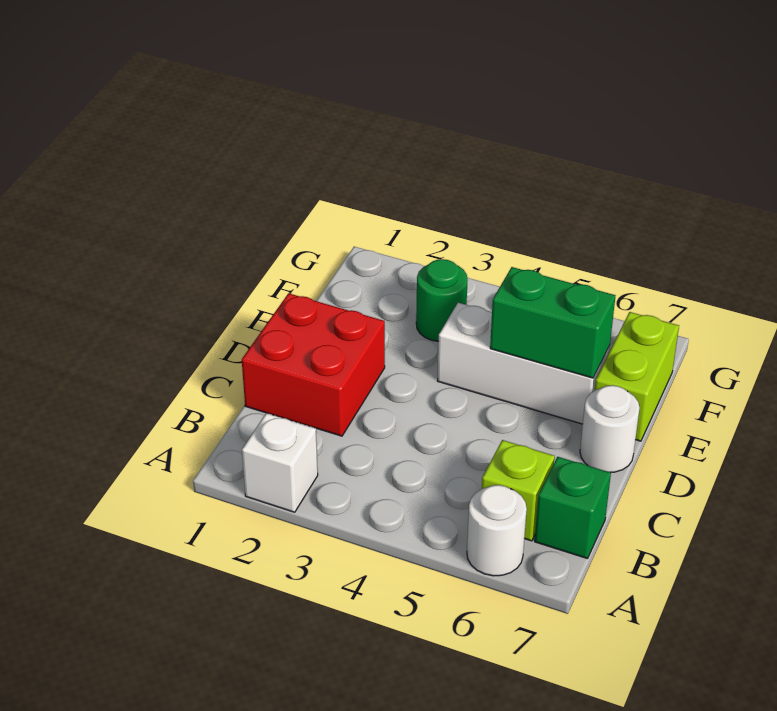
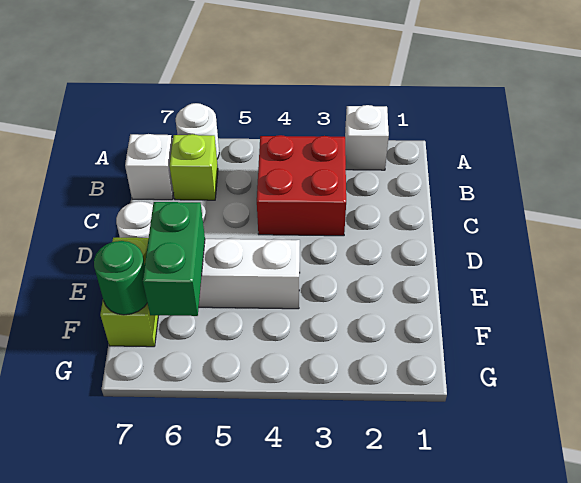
green 1x1 brick [535,457,611,559] -> white 1x1 brick [125,134,174,200]
red 2x2 brick [242,293,385,436] -> red 2x2 brick moved to [257,135,346,236]
green 1x2 brick [490,267,615,378] -> green 1x2 brick turned to [143,202,205,316]
green 1x1 round brick [416,259,468,341] -> green 1x1 round brick moved to [94,241,147,315]

